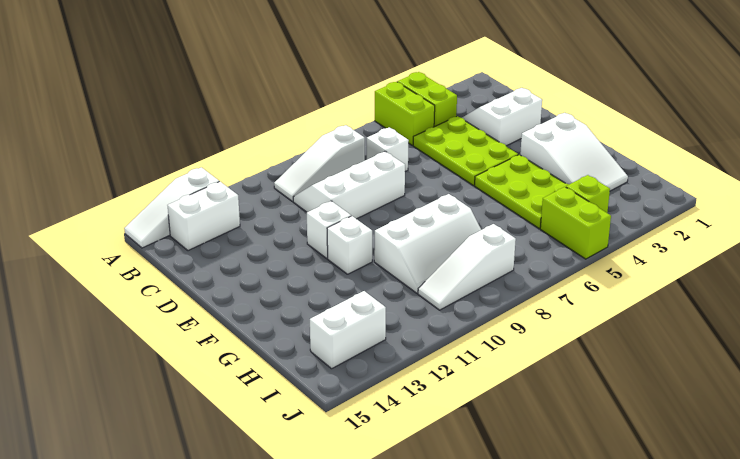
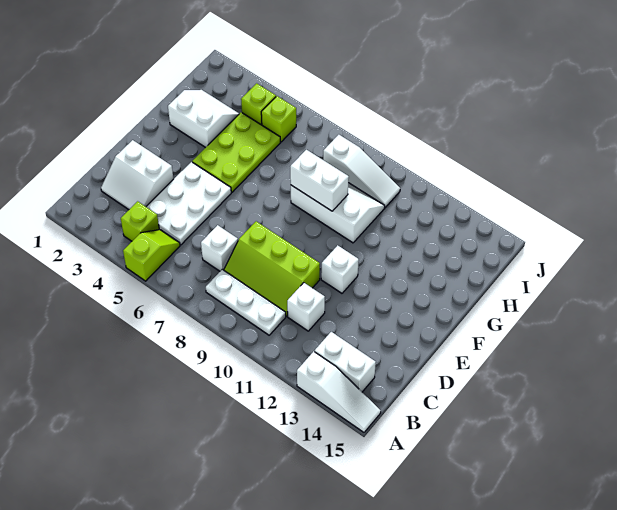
lime 1x2 brick [397,72,457,127] -> lime 1x1 brick [121,201,159,241]
lime 1x2 brick [375,82,435,145] -> lime 1x2 slope [123,230,180,281]
white 1x3 slope [274,125,365,201] -> white 1x3 plate [206,269,286,335]
lime 2x3 plate [413,116,518,186] -> white 2x3 plate [146,162,231,245]
white 2x3 slope [293,151,405,219] -> lime 2x3 slope [224,221,320,316]
white 2x3 slope [520,113,628,191] -> white 2x2 slope [168,90,239,148]
white 1x1 brick [327,216,372,274] -> white 1x1 brick moved to [287,283,325,331]
lime 1x2 brick [540,187,611,259] -> lime 1x1 brick [261,96,296,142]
white 1x2 brick [310,291,386,369] -> white 1x2 brick moved to [290,150,349,211]

